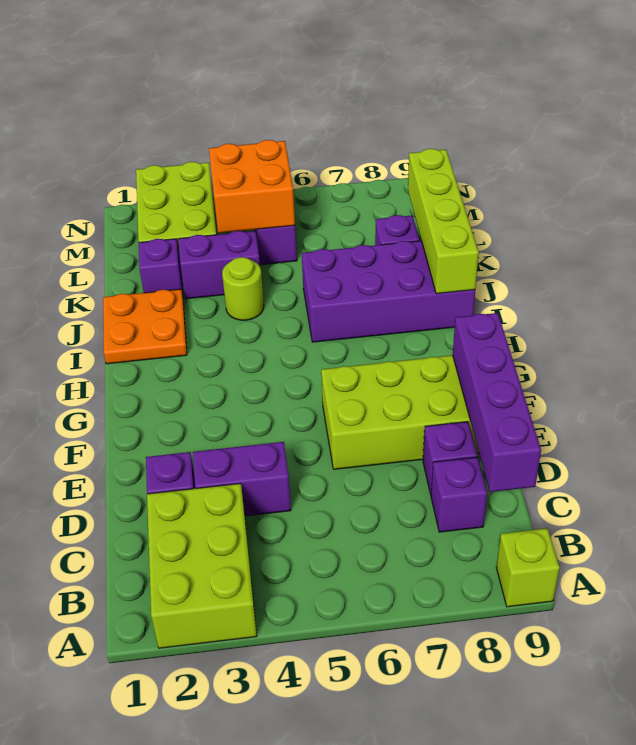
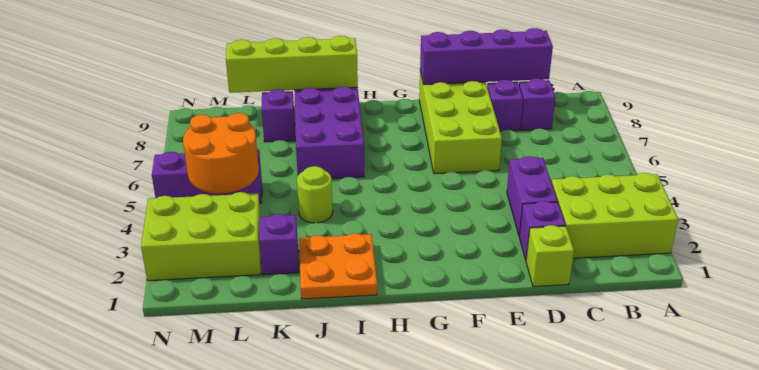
lime 1x1 brick [496,528,560,607] -> lime 1x1 brick moved to [526,225,574,287]
purple 1x2 brick [178,231,260,299] -> none
orange 2x2 brick [209,140,295,233] -> orange 2x2 round brick [183,113,259,194]

